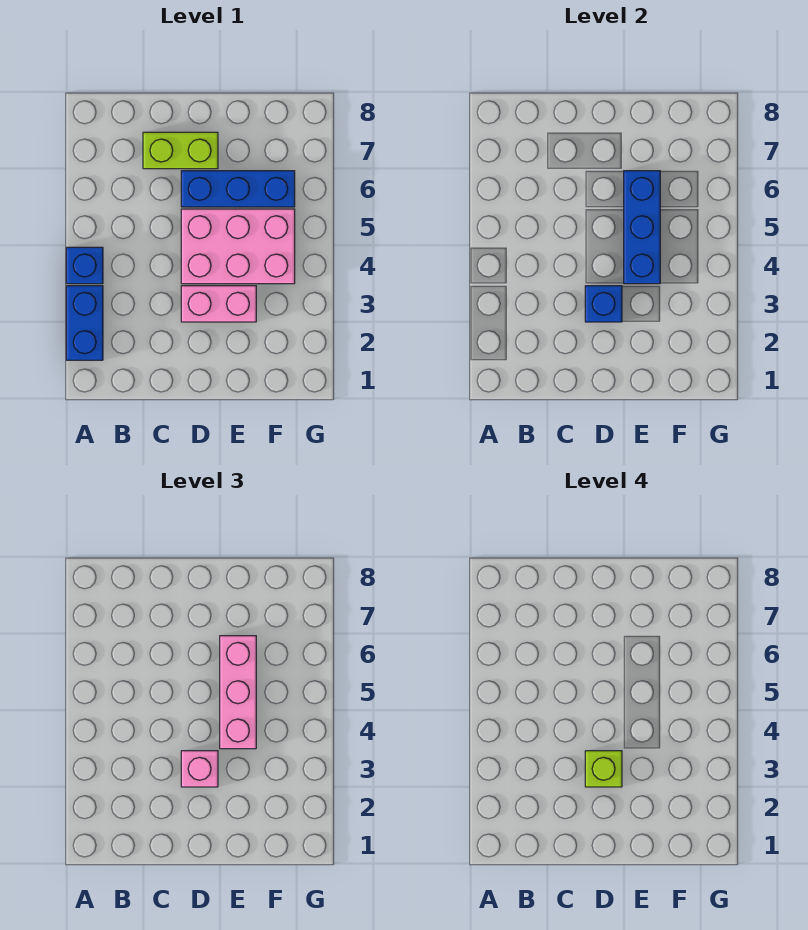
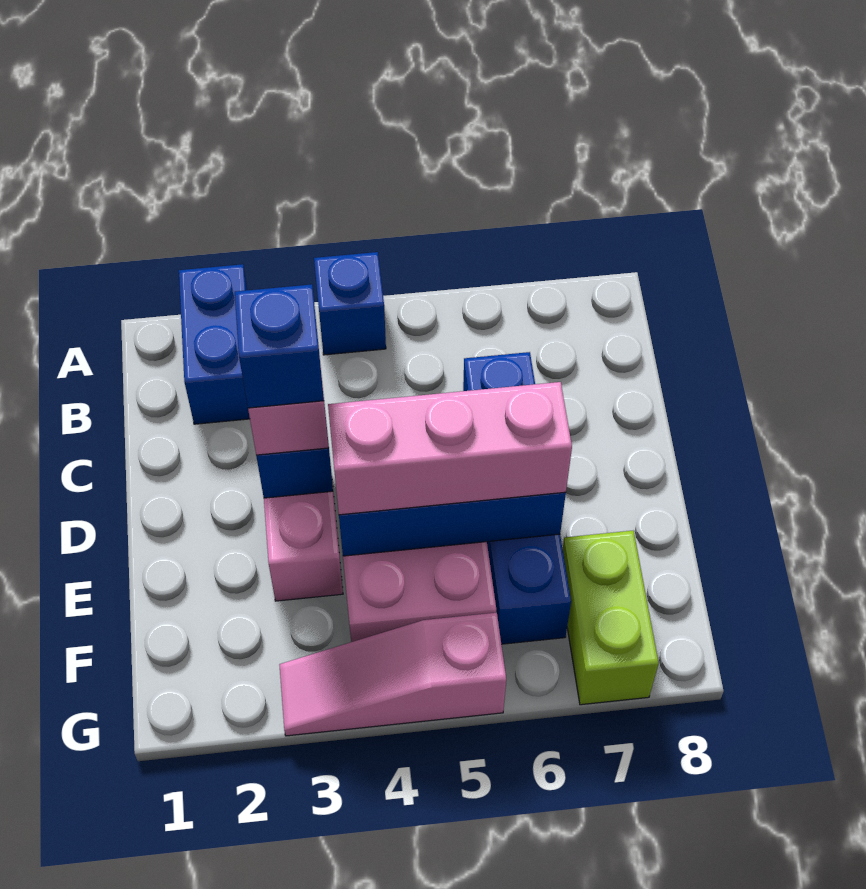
blue 1x2 brick [66,286,103,360] -> blue 1x2 brick turned to [179,264,250,424]
lime 1x2 brick [143,132,218,169] -> lime 1x2 brick moved to [563,531,659,705]
lime 1x1 brick [585,751,622,787] -> blue 1x1 brick [235,284,324,408]
blue 1x3 brick [181,171,295,207] -> blue 1x4 brick [463,352,571,644]
none -> pink 1x3 slope [279,613,506,736]

